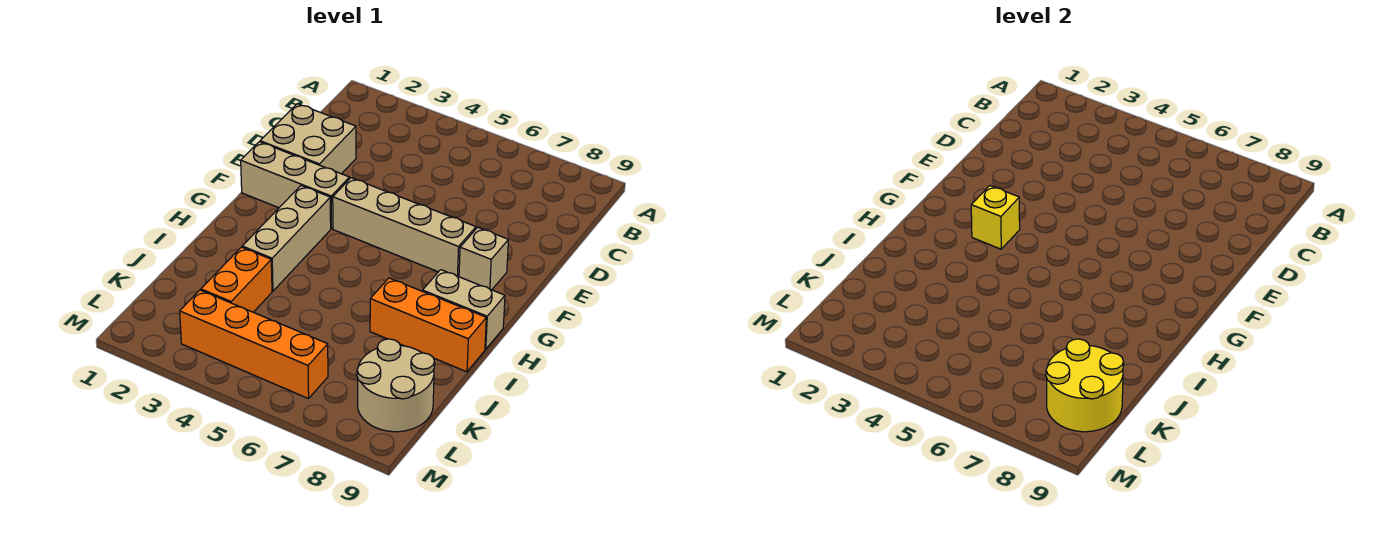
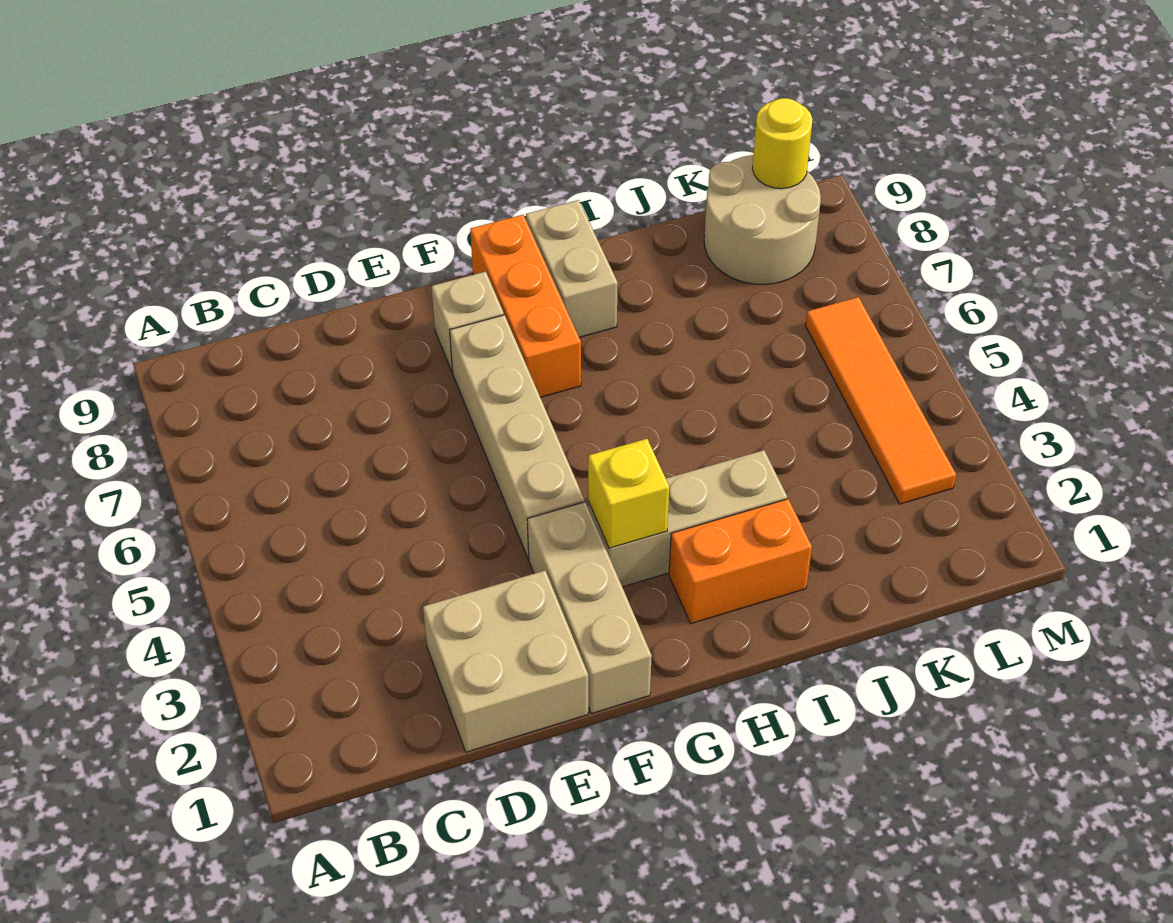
orange 1x3 brick [370,278,486,372] -> orange 1x3 brick moved to [470,215,581,397]
orange 1x2 brick [201,247,272,312] -> orange 1x2 brick moved to [669,499,812,624]
yellow 2x2 round brick [1046,339,1124,432] -> yellow 1x1 round brick [752,98,813,189]
orange 1x4 brick [180,290,328,399] -> orange 1x4 tile [805,297,956,504]

